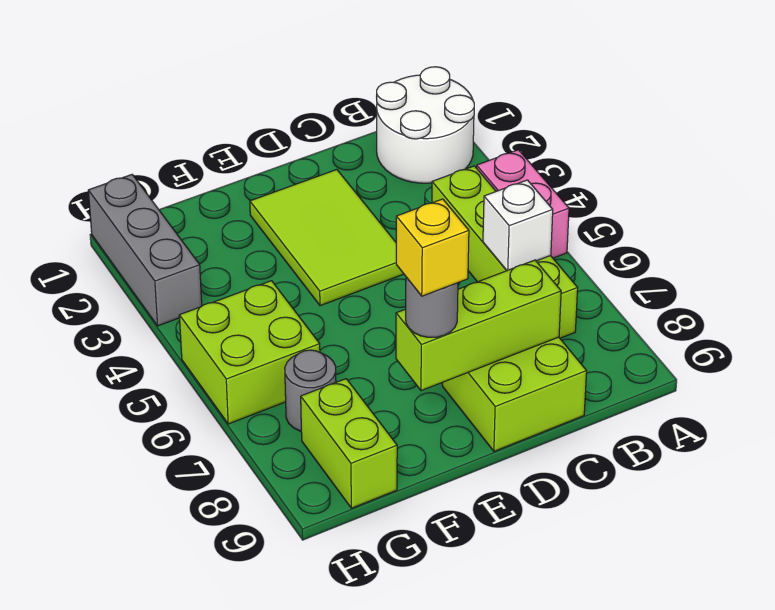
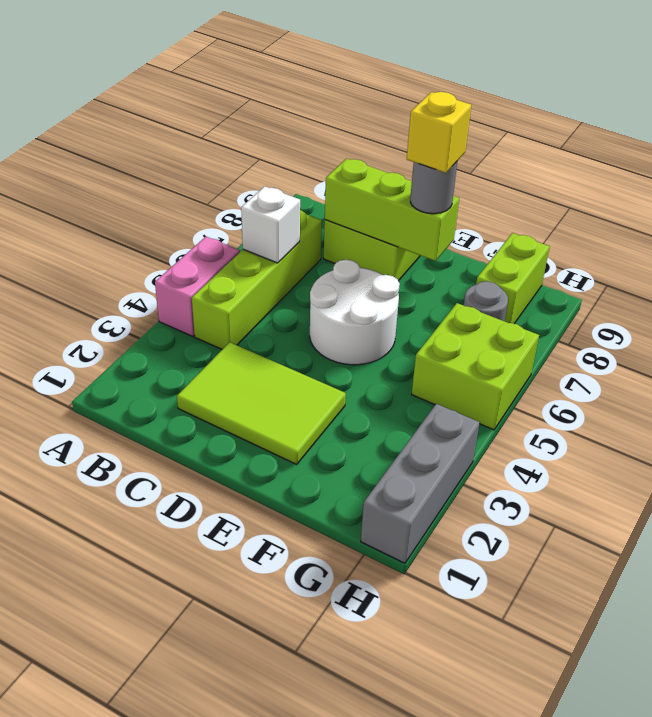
white 2x2 round brick [377,67,474,183] -> white 2x2 round brick moved to [310,260,400,365]
lime 2x3 tile [250,170,403,306] -> lime 2x3 tile turned to [177,342,346,464]

